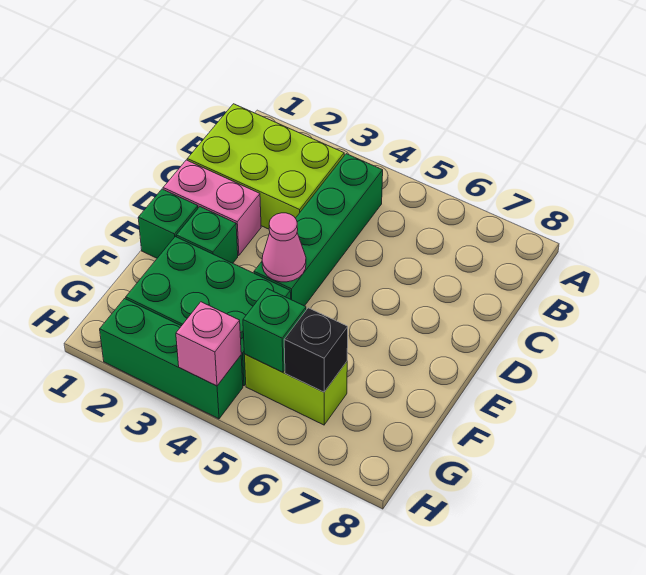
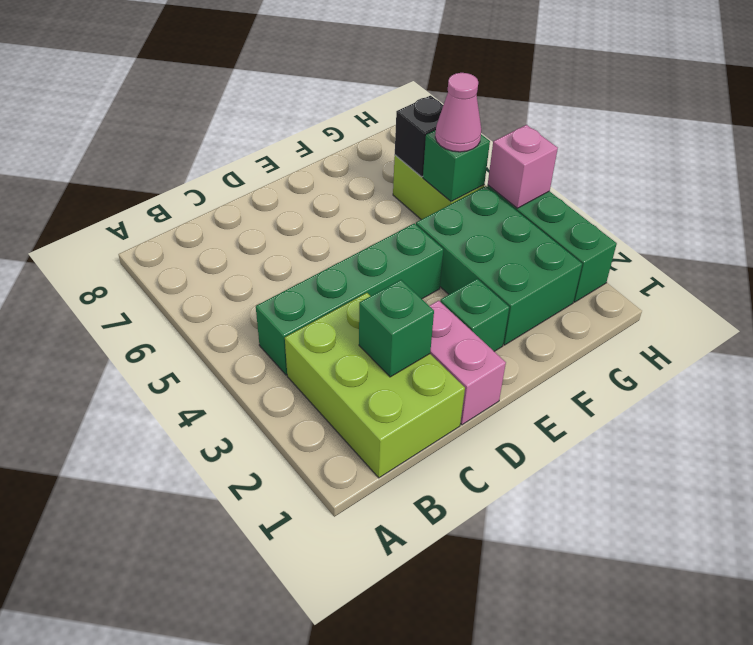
green 1x1 brick [138,189,198,258] -> green 1x1 brick moved to [359,280,434,377]
pink 1x1 cone [262,213,306,282] -> pink 1x1 cone moved to [435,73,481,152]

